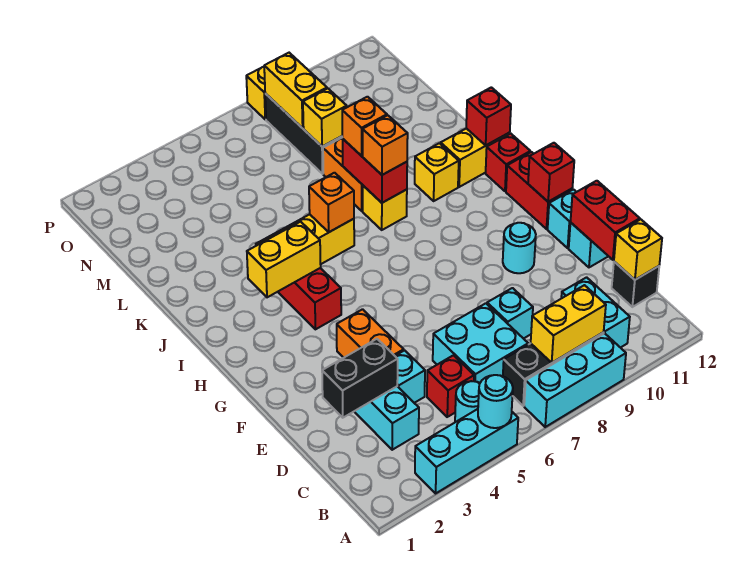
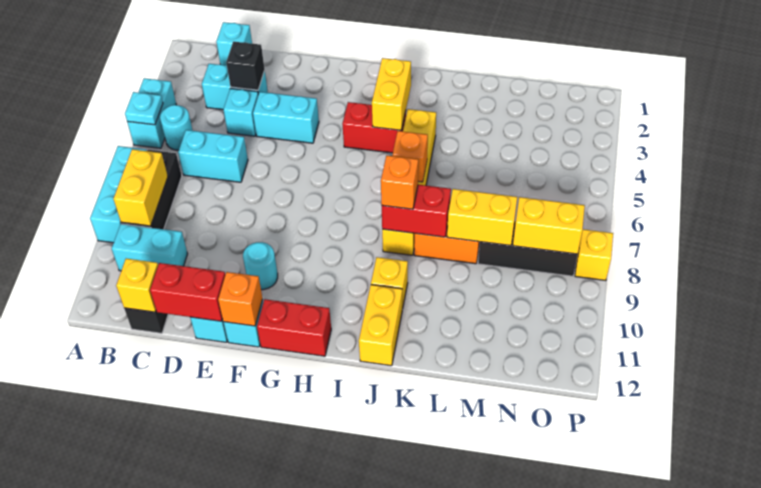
cyan 1x3 brick [415,409,518,493] -> cyan 1x2 brick [127,78,176,148]
cyan 1x1 round brick [478,375,513,428] -> cyan 1x1 plate [125,92,163,125]
red 1x1 brick [427,355,474,417] -> none
cyan 2x2 brick [433,303,528,383] -> cyan 1x2 brick [178,130,248,182]
black 1x2 brick [322,339,398,418] -> black 1x1 brick [226,42,265,90]
cyan 1x1 brick [487,288,533,339] -> cyan 1x1 brick moved to [216,22,252,65]
orange 1x2 brick [337,309,404,358] -> cyan 1x2 brick [253,92,319,143]
red 1x1 brick [528,143,574,202] -> none
red 1x1 brick [486,134,530,191] -> none
red 1x1 brick [466,87,511,146] -> none
orange 1x1 brick [342,97,387,156] -> orange 1x1 brick moved to [218,272,263,326]
yellow 1x1 brick [303,89,347,147] -> yellow 1x2 brick [447,189,517,246]

